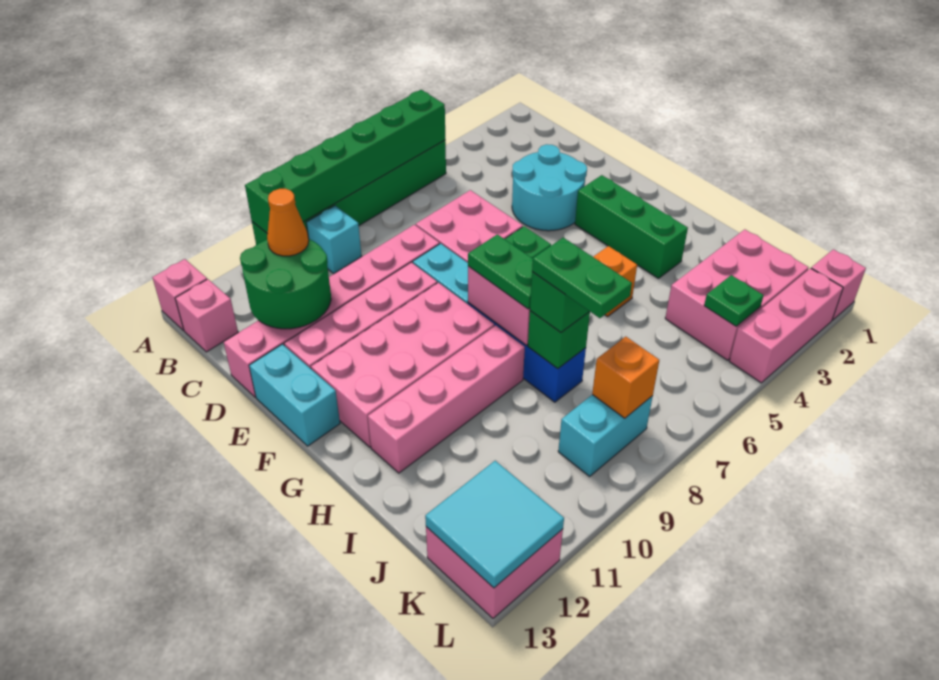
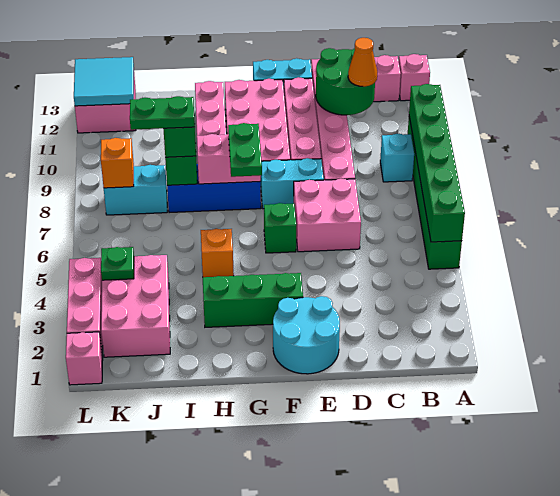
cyan 2x2 round brick [512,144,587,231] -> cyan 2x2 round brick moved to [273,296,340,374]
green 1x2 plate [468,234,533,309] -> green 1x2 plate turned to [228,123,262,177]
cyan 1x2 brick [558,395,653,476] -> cyan 1x2 brick turned to [104,165,167,215]

